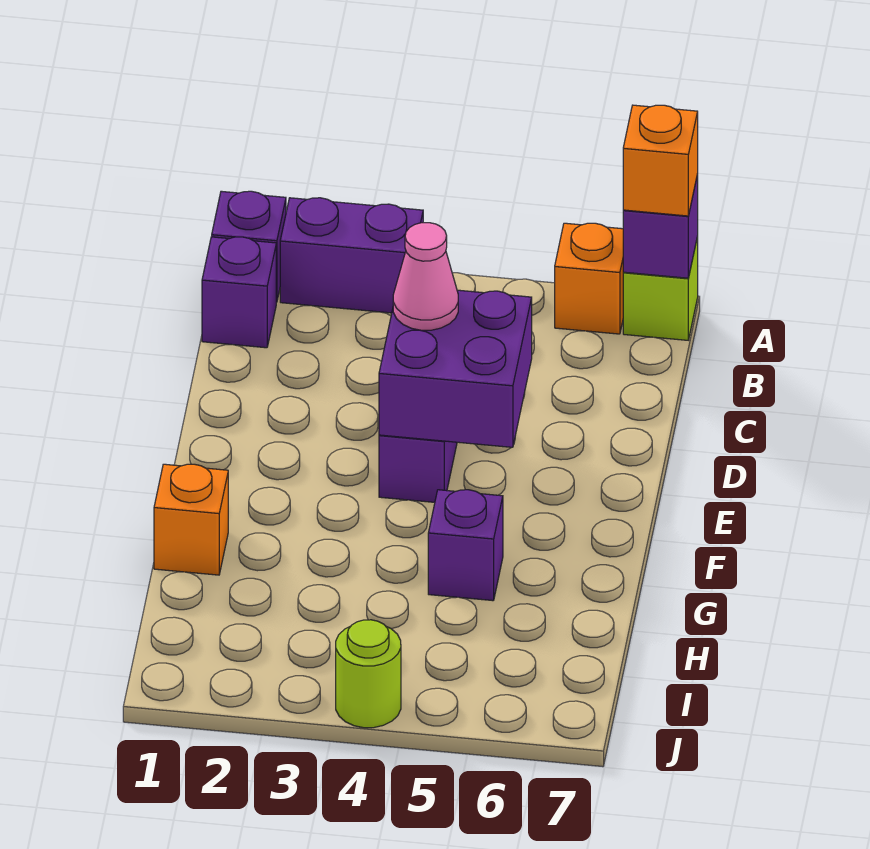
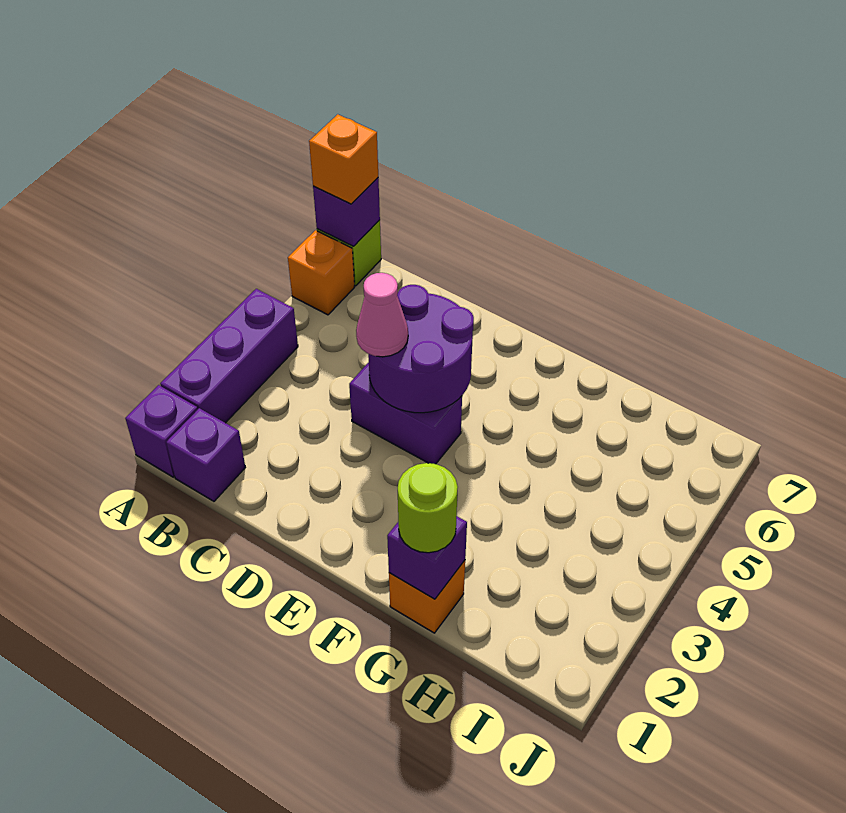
purple 1x2 brick [280,198,423,313] -> purple 1x3 brick [160,289,298,423]
purple 2x2 brick [379,290,532,447] -> purple 2x2 round brick [368,285,474,413]
purple 1x1 brick [428,490,503,601] -> purple 1x1 brick moved to [387,516,467,599]
lime 1x1 round brick [336,620,401,728] -> lime 1x1 round brick moved to [398,463,458,553]

